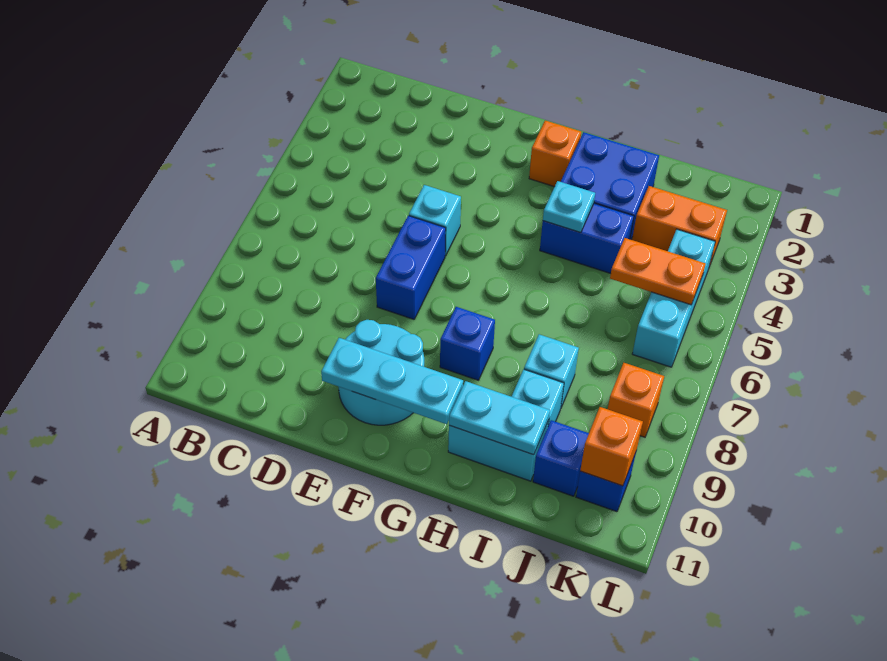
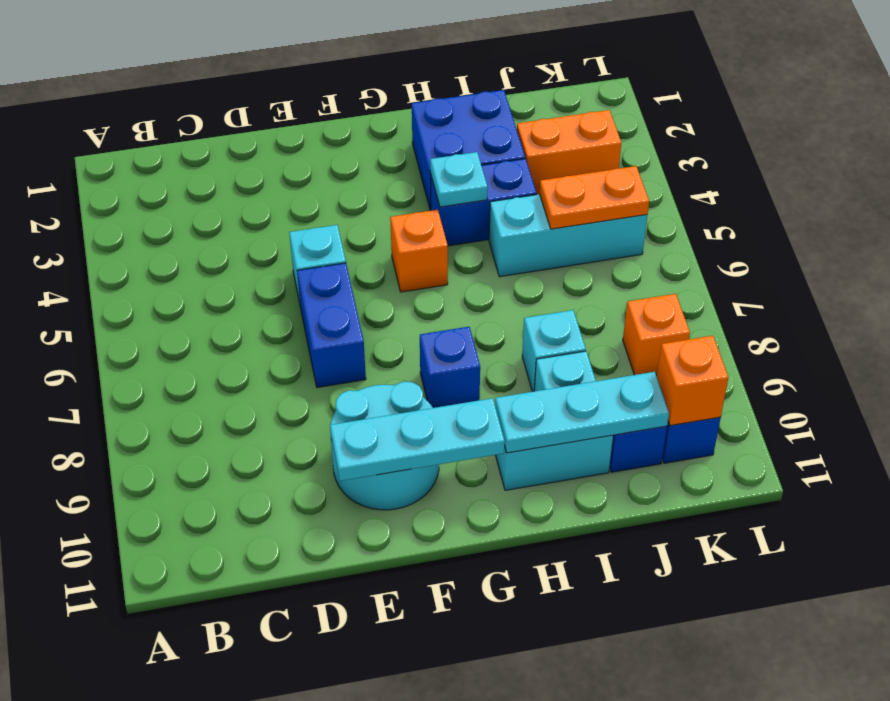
orange 1x1 brick [529,121,581,187] -> orange 1x1 brick moved to [390,210,448,292]
cyan 1x2 plate [449,381,550,455] -> cyan 1x3 plate [495,372,669,453]
cyan 1x3 brick [632,229,715,367] -> cyan 1x3 brick turned to [489,194,647,277]

